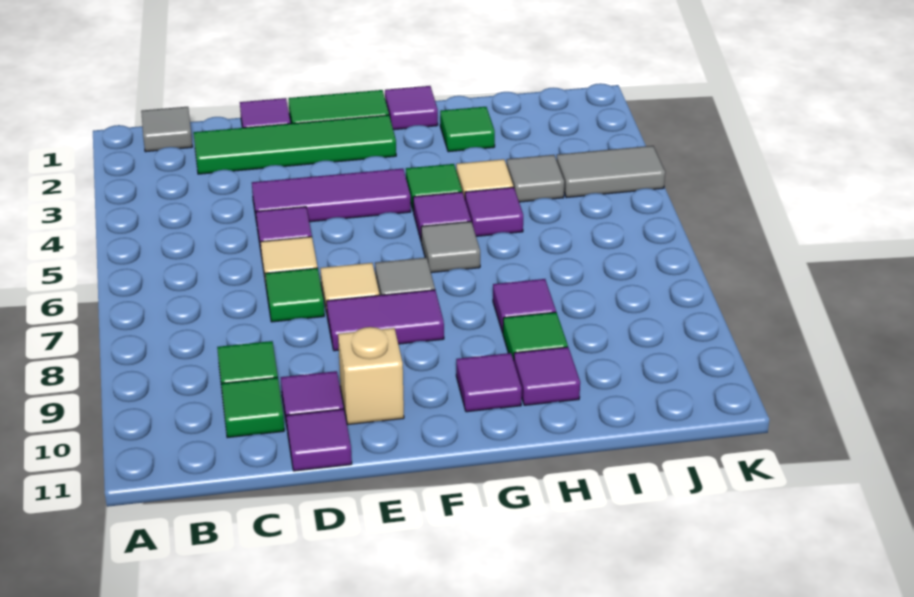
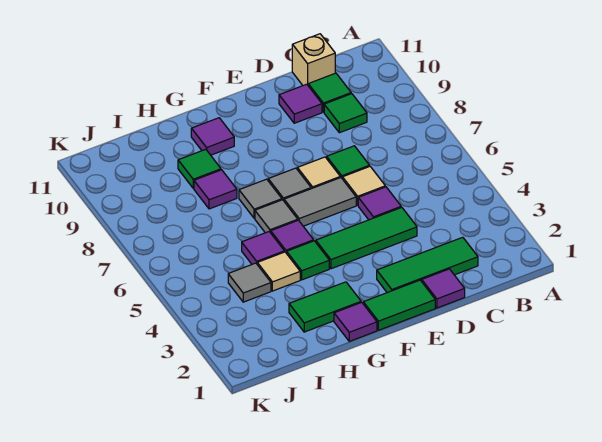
grey 1x1 tile [141,107,192,152] -> grey 1x1 tile moved to [239,179,282,218]
green 1x4 tile [194,115,396,174] -> green 1x3 tile [377,237,478,293]
purple 1x3 tile [252,169,411,222] -> green 1x3 tile [316,207,417,269]
purple 1x1 tile [286,409,352,471] -> none
purple 1x2 tile [327,290,444,351] -> none
tan 1x1 brick [338,327,404,424] -> tan 1x1 brick moved to [292,34,335,85]
green 1x1 tile [440,107,495,152] -> green 1x2 tile [289,282,361,332]
purple 1x1 tile [514,347,580,405] -> none
grey 1x2 tile [557,146,665,198] -> grey 1x2 tile moved to [284,178,356,226]

